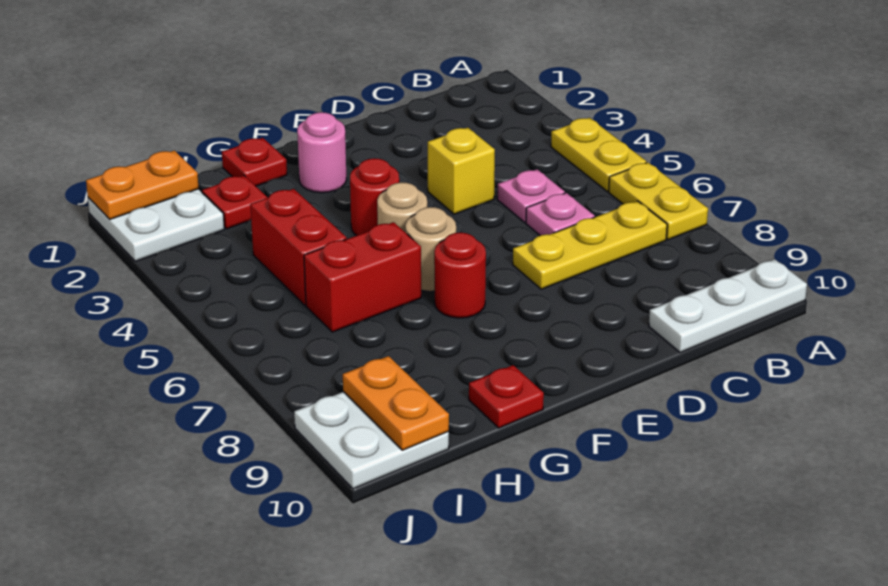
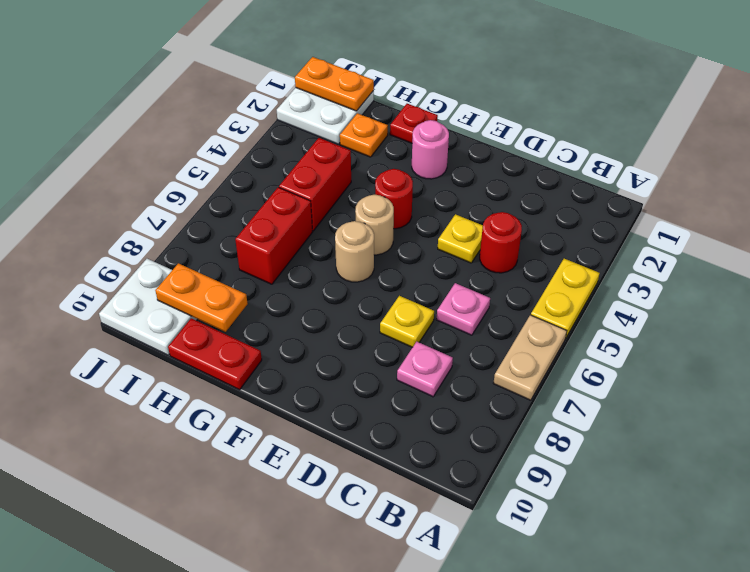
yellow 1x2 plate [609,162,708,240] -> tan 1x2 plate [493,315,567,400]
white 1x3 plate [649,259,807,353] -> none
yellow 1x3 plate [513,201,667,289] -> yellow 1x1 plate [380,296,434,347]
pink 1x1 plate [497,169,565,222] -> pink 1x1 plate moved to [397,342,453,397]
yellow 1x1 brick [428,128,495,214] -> yellow 1x1 plate [438,214,483,263]
red 1x1 round brick [434,233,486,318] -> red 1x1 round brick moved to [480,212,522,273]
red 1x2 brick [304,222,421,332] -> red 1x2 brick turned to [235,187,313,284]
red 1x1 plate [469,365,544,428] -> red 1x2 plate [168,318,262,390]
red 1x1 plate [202,176,268,229] -> orange 1x1 plate [340,113,388,157]
orange 1x2 plate [343,356,449,450] -> orange 1x2 plate turned to [155,263,248,332]

